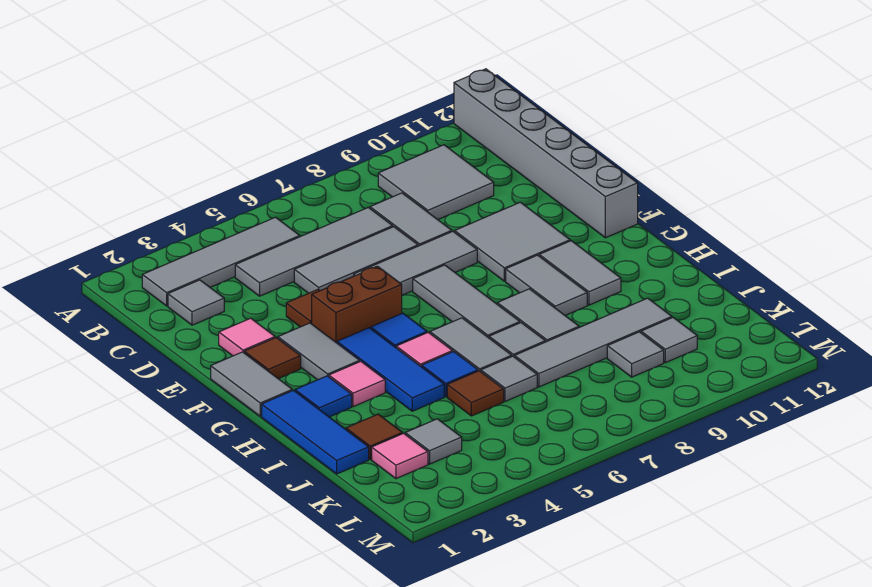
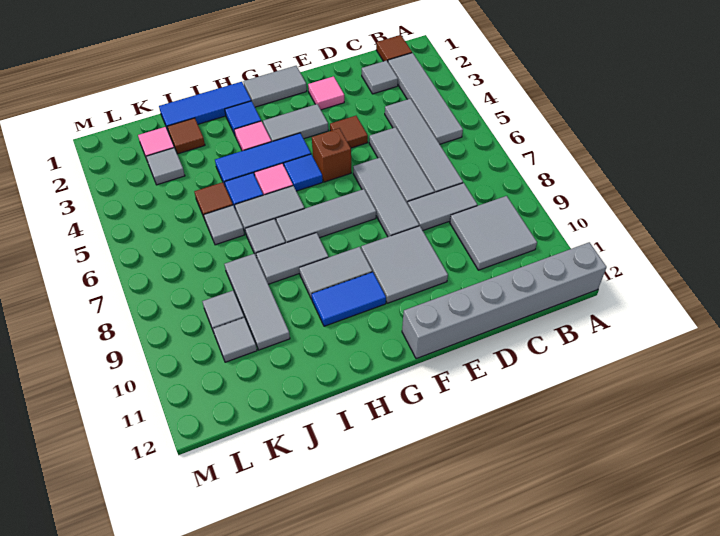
brown 1x1 tile [244,337,301,379] -> brown 1x1 tile moved to [376,35,412,62]
brown 1x2 brick [312,266,402,343] -> brown 1x1 brick [312,128,351,182]
grey 1x2 tile [539,241,621,305] -> blue 1x2 tile [312,272,386,326]
grey 1x4 tile [515,298,672,387] -> grey 1x3 tile [224,254,290,350]

